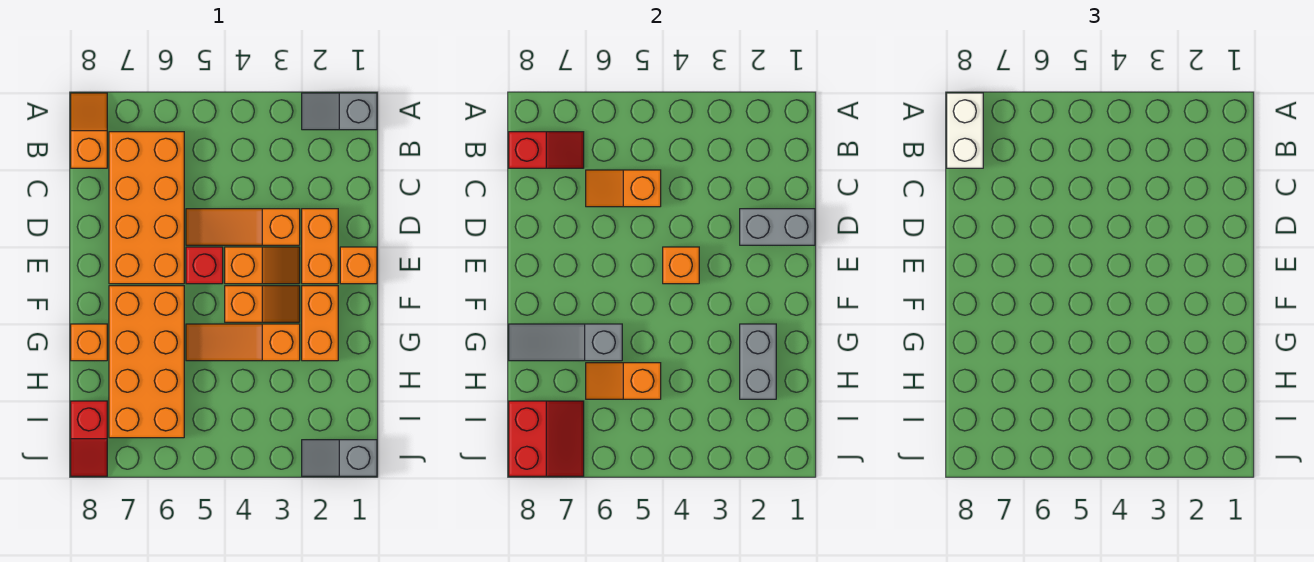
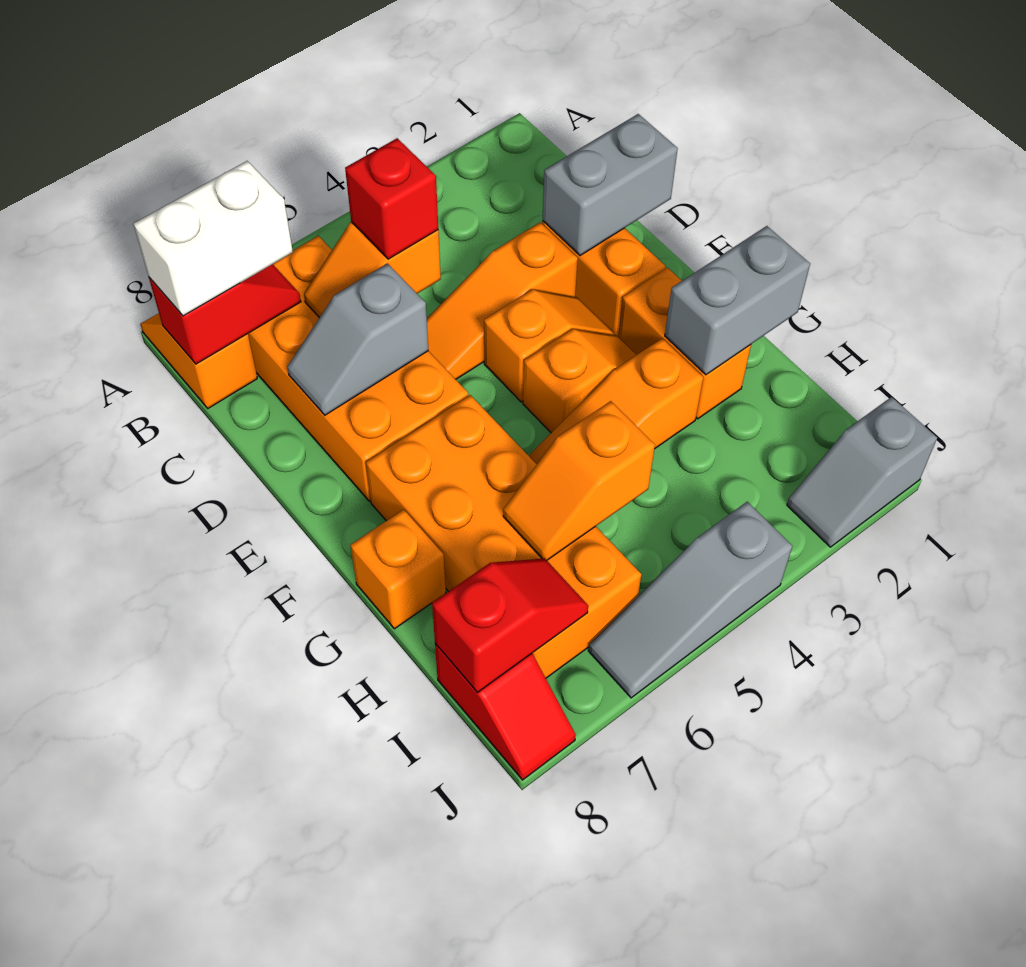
grey 1x2 slope [302,93,377,130] -> grey 1x2 slope moved to [287,264,429,415]
white 1x2 brick [947,93,983,168] -> white 1x2 brick turned to [133,161,293,316]
orange 1x1 brick [340,247,377,284] -> none
orange 1x1 brick [663,247,699,284] -> none
red 1x1 brick [186,247,223,284] -> red 1x1 brick moved to [345,138,438,259]
grey 1x2 brick [740,324,776,399] -> grey 1x2 brick turned to [665,226,810,375]
grey 1x3 slope [509,324,622,361] -> grey 1x3 slope moved to [588,502,792,698]
red 2x2 slope [509,401,584,476] -> red 1x2 slope [432,558,588,692]

